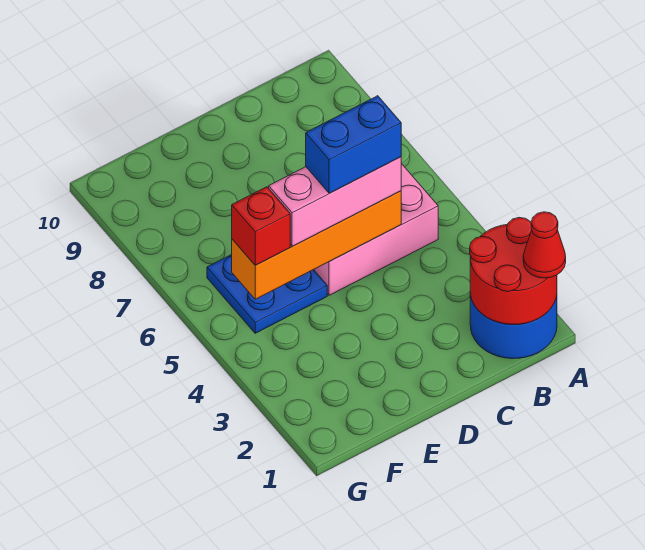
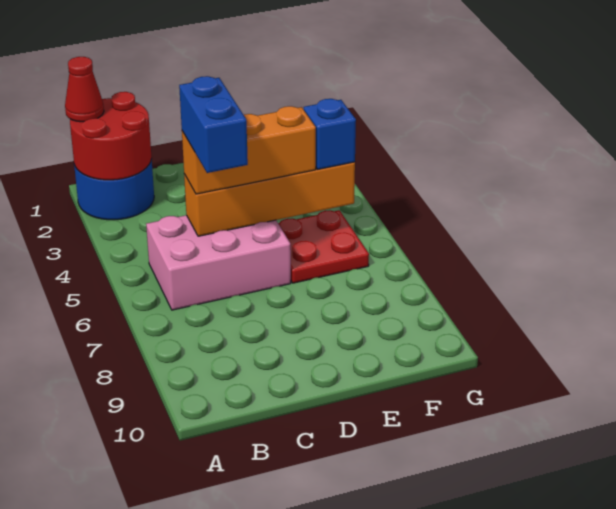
pink 1x3 brick [269,157,401,246] -> orange 1x3 brick [182,106,316,194]
blue 1x2 brick [306,96,401,193] -> blue 1x2 brick turned to [179,76,248,173]
blue 2x2 plate [207,254,327,333] -> red 2x2 plate [278,210,369,283]
red 1x1 brick [232,187,290,265] -> blue 1x1 brick [304,99,356,169]

